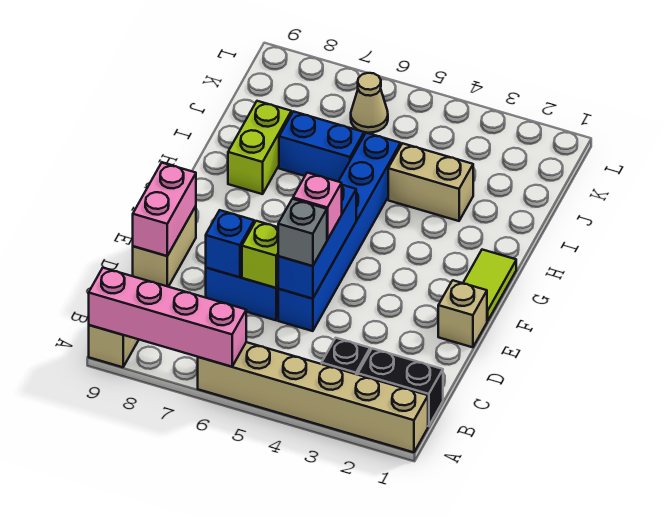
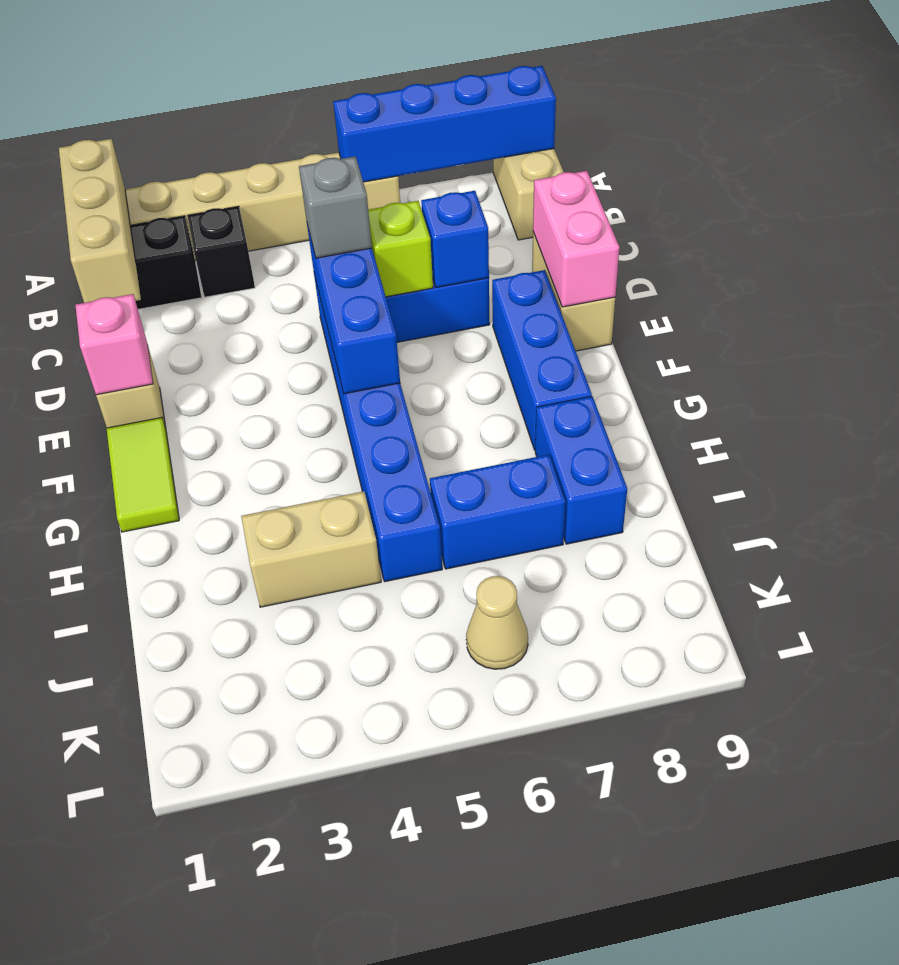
none -> tan 1x3 brick [59,139,141,303]
pink 1x4 brick [89,268,246,367] -> blue 1x4 brick [333,66,556,182]
pink 1x1 brick [293,173,342,240] -> pink 1x1 brick moved to [75,294,153,395]
none -> blue 1x3 brick [492,270,592,450]
lime 1x2 brick [228,101,291,194] -> blue 1x2 brick [535,396,627,544]

